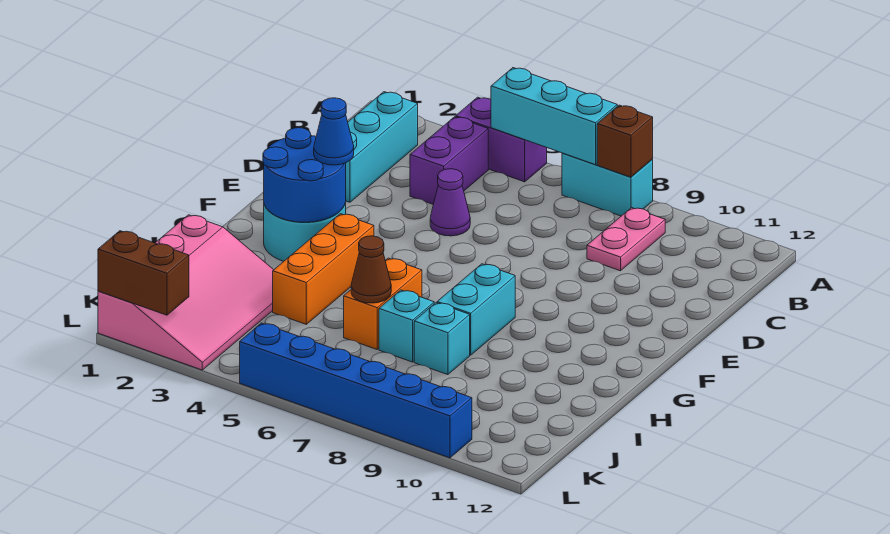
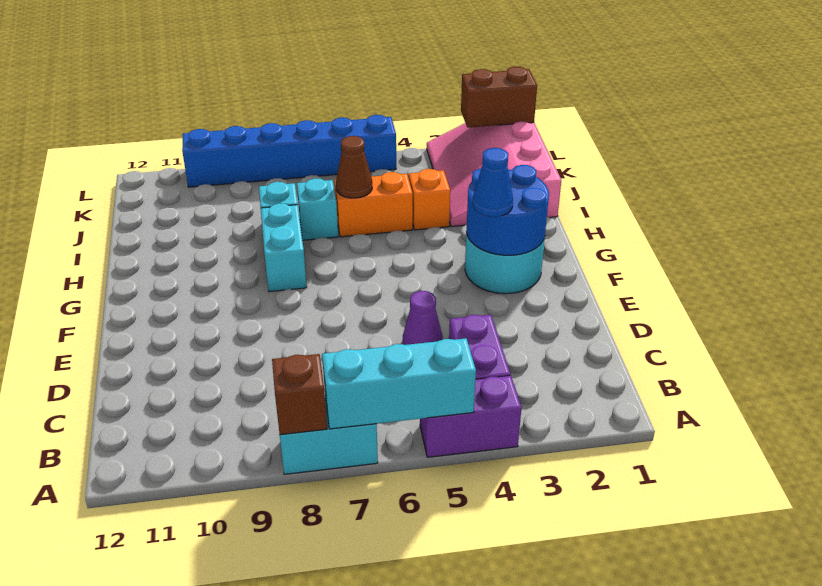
cyan 1x3 brick [346,92,418,202] -> none
pink 1x2 plate [587,208,665,271] -> none
orange 1x3 brick [273,214,374,324] -> orange 1x1 brick [409,169,450,230]
orange 1x2 brick [344,258,422,349] -> orange 1x2 brick turned to [335,172,413,237]

